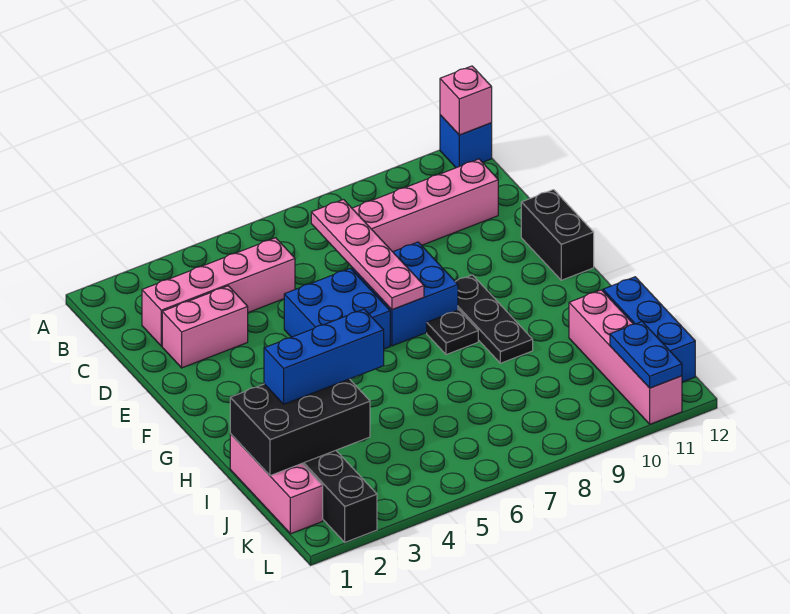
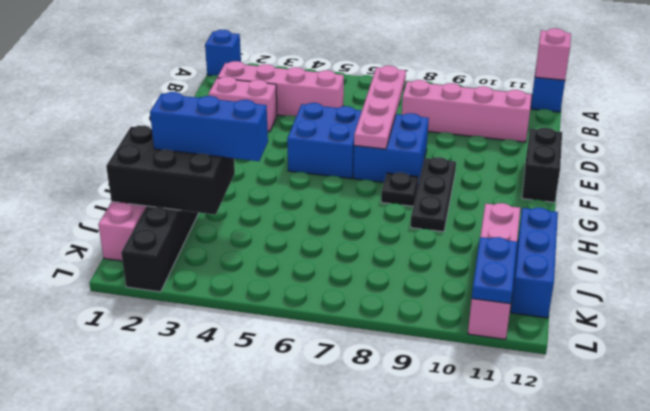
none -> blue 1x1 brick [205,30,241,76]

